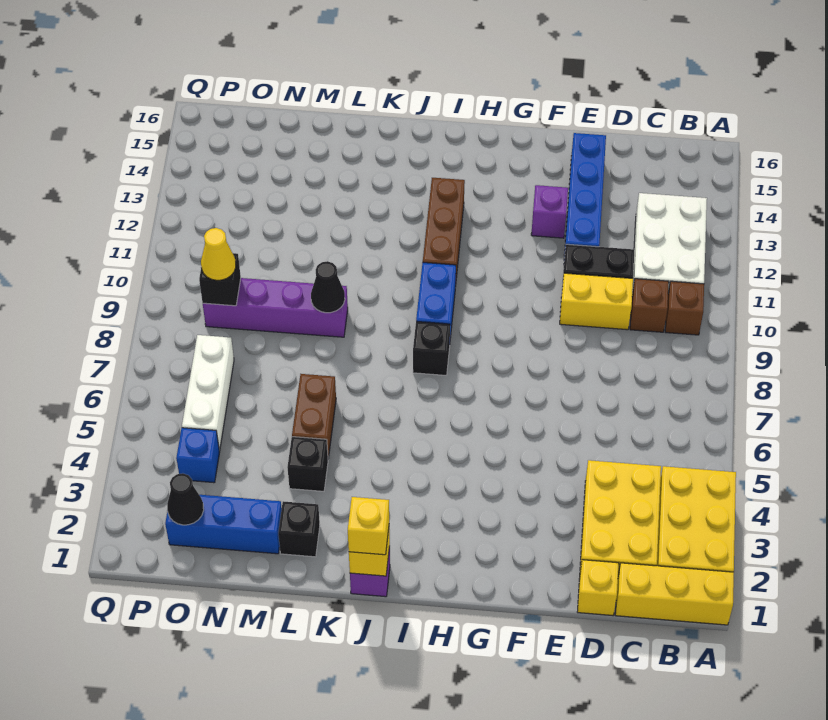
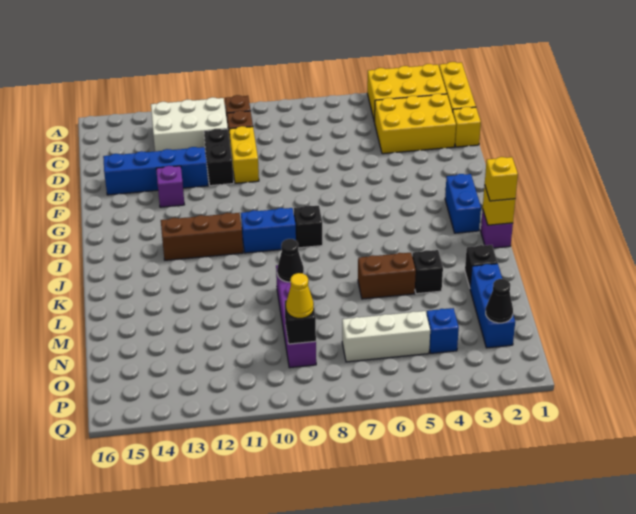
none -> blue 1x2 brick [445,174,481,233]

